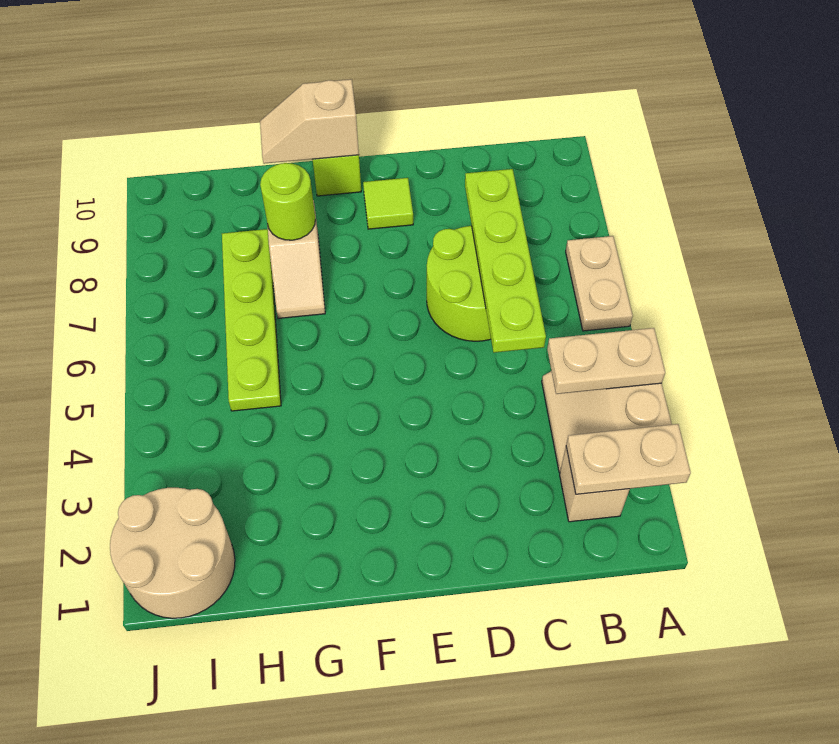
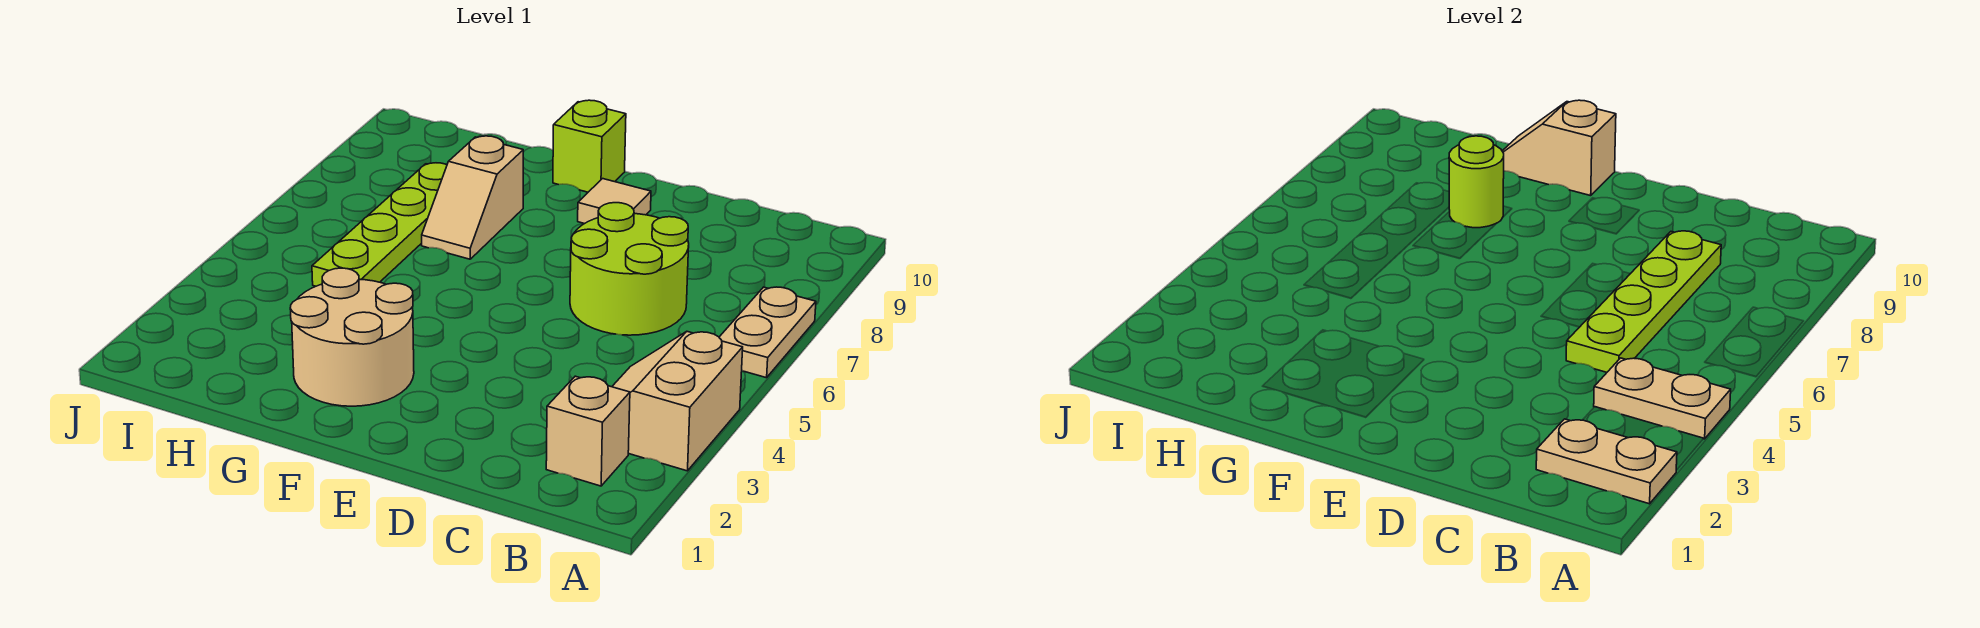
lime 1x1 tile [363,178,413,229] -> tan 1x1 tile [578,179,651,223]
tan 2x2 round brick [110,488,235,618] -> tan 2x2 round brick moved to [290,268,414,406]

